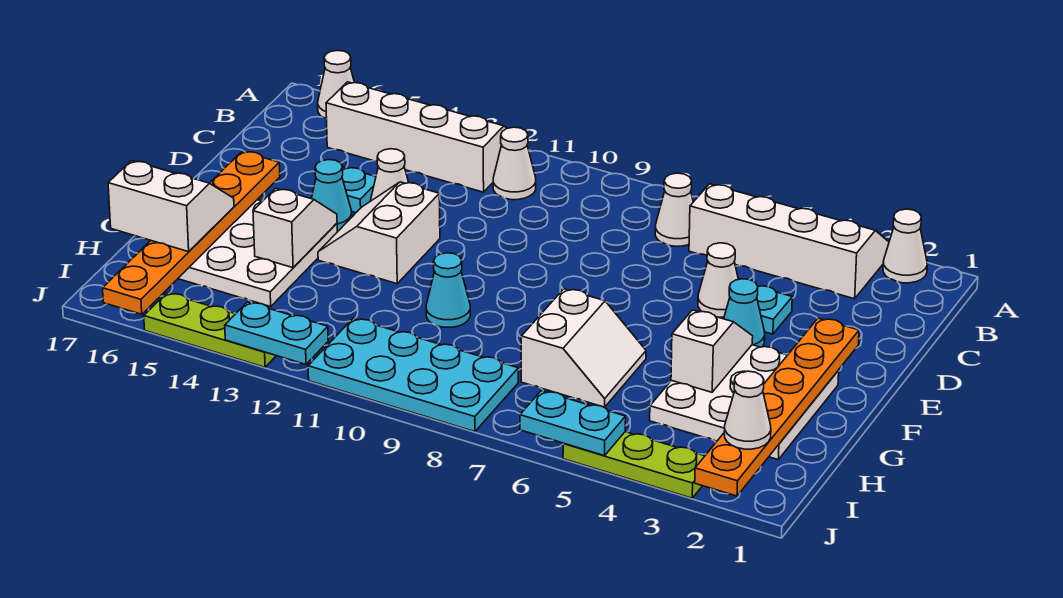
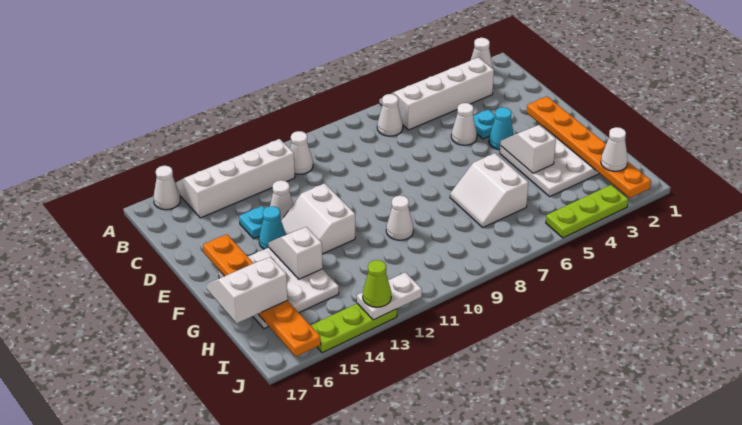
white 2x2 slope [521,289,646,407] -> white 2x2 slope turned to [450,153,528,227]
cyan 1x1 cone [426,253,470,327] -> white 1x1 cone [386,196,413,240]
cyan 2x4 plate [308,318,518,432] -> none
cyan 1x2 plate [520,391,626,456] -> none
cyan 1x2 plate [225,302,328,364] -> white 1x2 plate [357,272,422,320]
none -> lime 1x1 cone [363,260,391,307]

